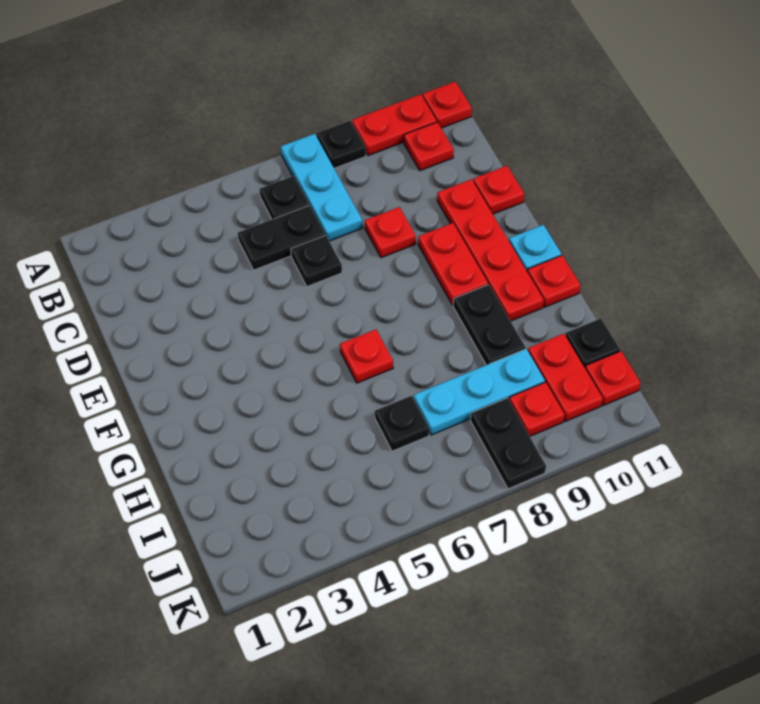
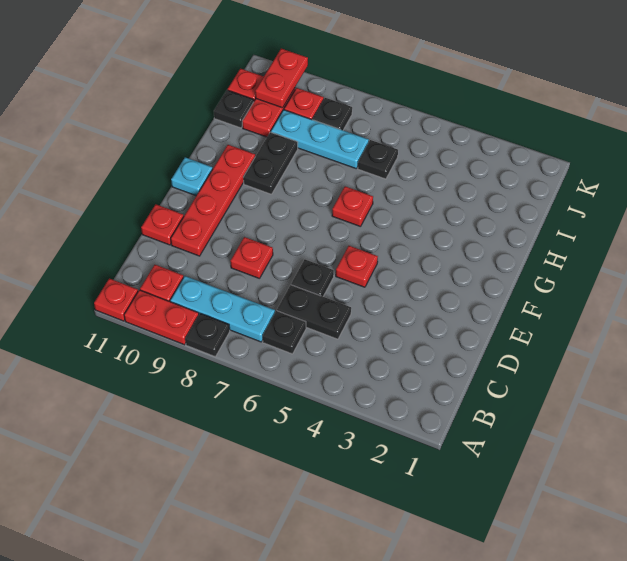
cyan 1x3 plate [281,134,363,241] -> cyan 1x3 plate turned to [170,276,275,342]
red 1x2 plate [418,223,488,305] -> red 1x2 plate moved to [255,49,308,108]
red 1x1 plate [527,255,581,307] -> red 1x1 plate moved to [336,246,378,287]
black 1x2 plate [471,398,546,489] -> black 1x1 plate [313,98,352,130]

